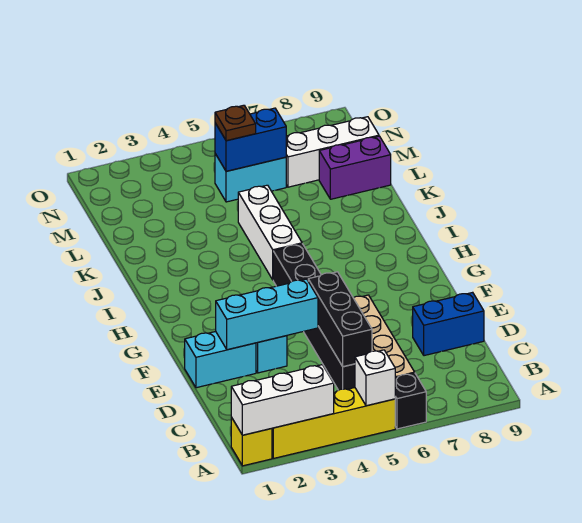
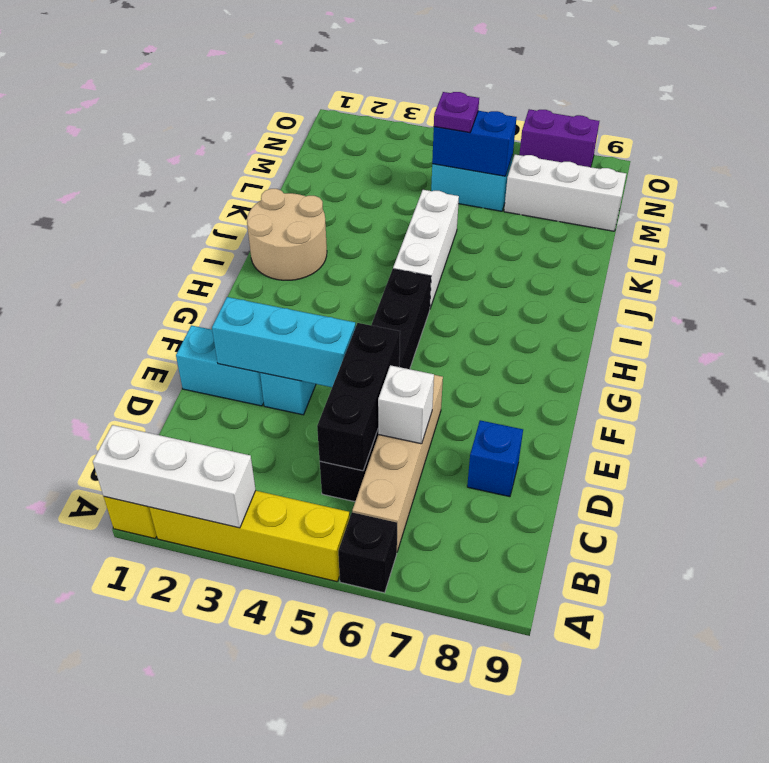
white 1x1 brick [355,350,395,406] -> white 1x1 brick moved to [378,365,434,444]
blue 1x2 brick [413,292,484,356] -> blue 1x1 brick [467,420,523,497]
none -> tan 2x2 round brick [247,189,327,280]
purple 1x2 brick [319,136,391,199] -> purple 1x2 brick moved to [519,109,599,167]
brown 1x1 plate [215,105,256,141] -> purple 1x1 plate [434,92,479,133]

